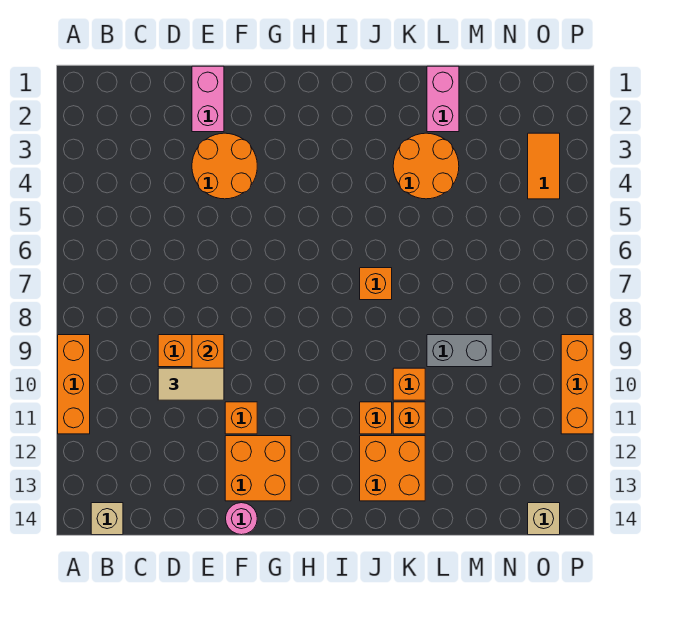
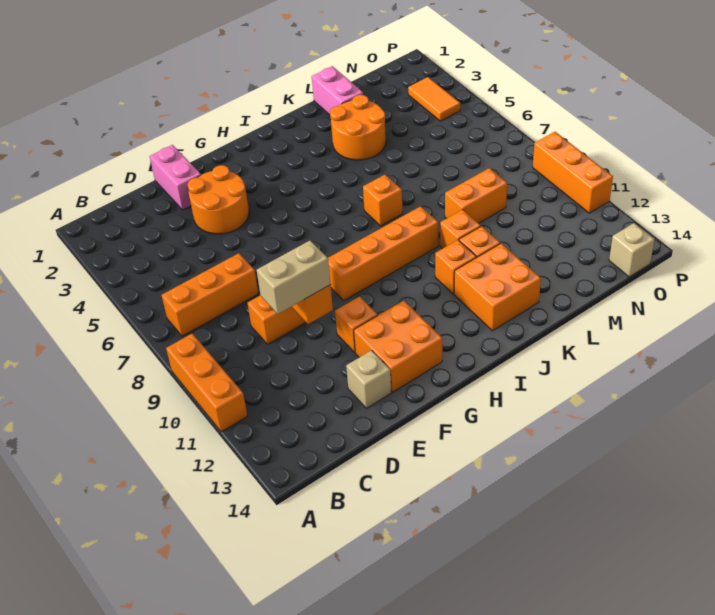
none -> orange 1x3 brick [162,253,258,336]
tan 1x1 brick [91,503,123,535] -> tan 1x1 brick moved to [346,350,391,408]
tan 1x2 tile [158,368,224,400] -> tan 1x2 brick [257,241,331,314]
pink 1x1 round brick [226,503,257,535] -> none
none -> orange 1x4 brick [328,206,438,300]
grey 1x2 brick [427,335,492,367] -> orange 1x2 brick [445,168,507,223]

